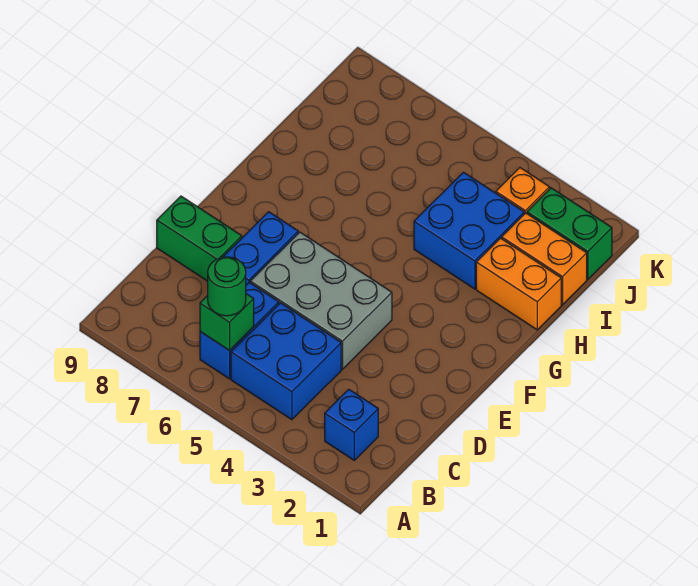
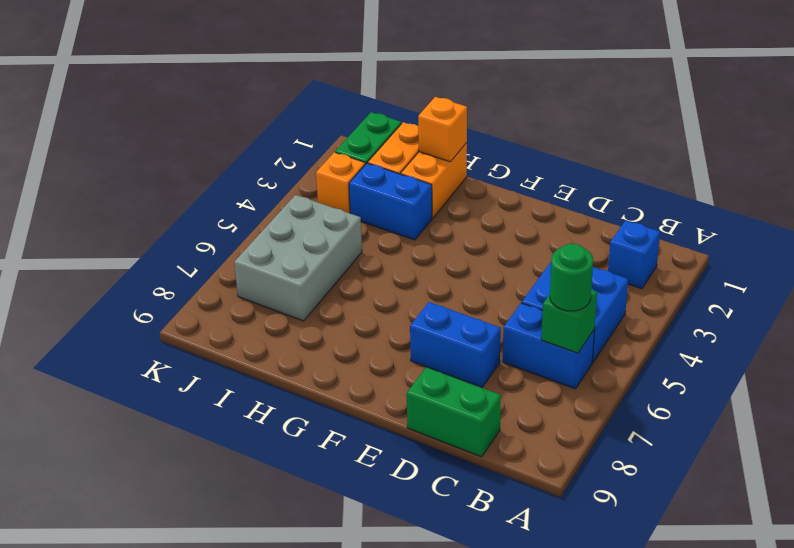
grey 2x3 brick [250,232,392,369] -> grey 2x3 brick moved to [234,195,362,321]
green 1x2 brick [157,196,242,281] -> green 1x2 brick turned to [407,367,501,457]
none -> orange 1x1 brick [418,97,467,162]
blue 2x2 brick [414,172,524,289] -> blue 1x2 brick [349,163,432,240]

